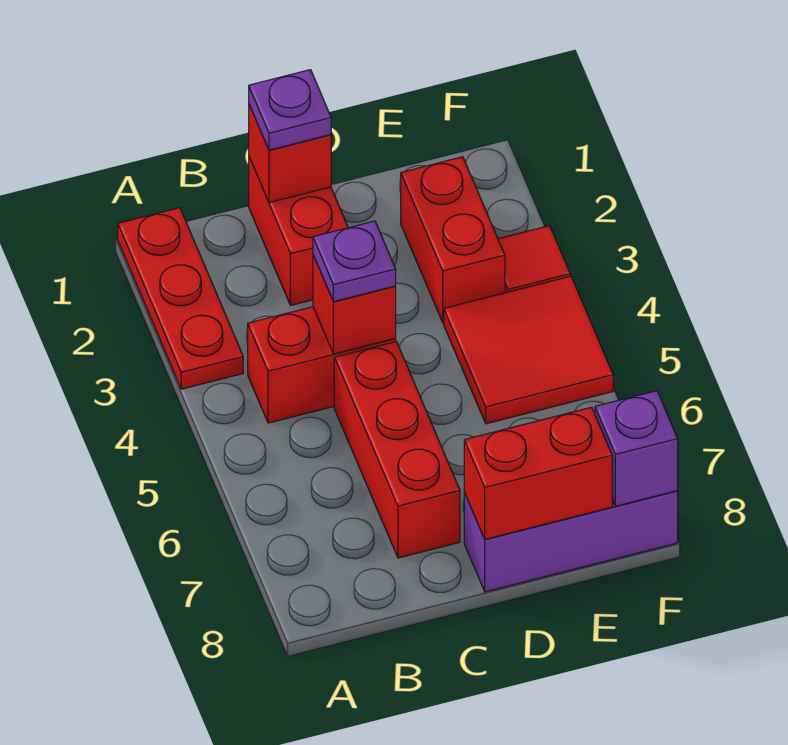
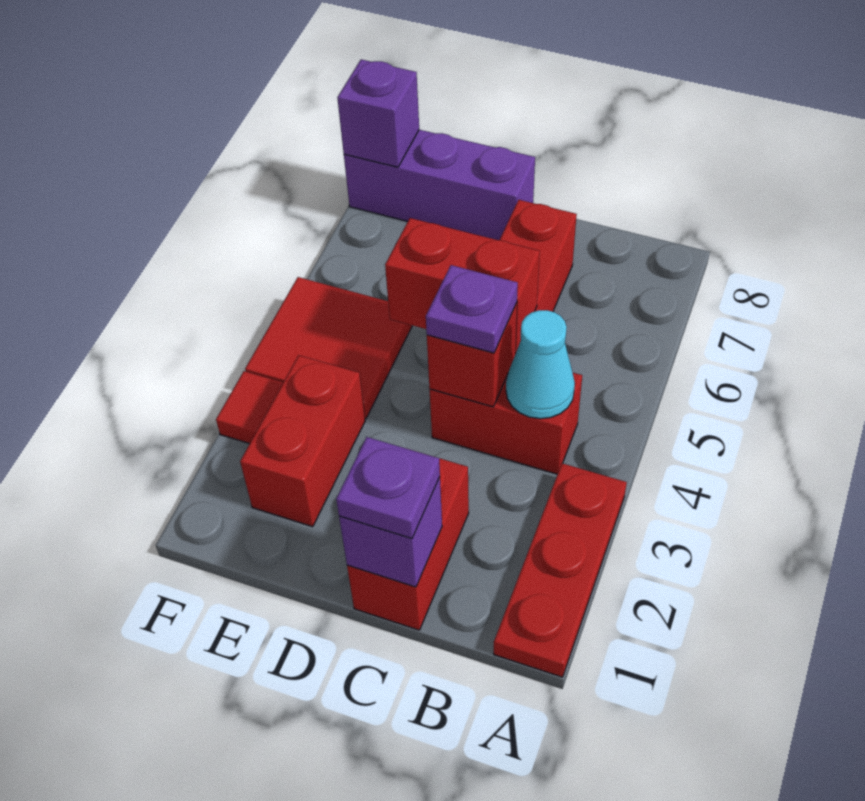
none -> cyan 1x1 cone [506,310,575,419]
red 1x1 brick [249,105,331,203] -> purple 1x1 brick [339,477,442,587]
red 1x2 brick [464,407,612,539] -> red 1x2 brick moved to [385,218,540,353]

